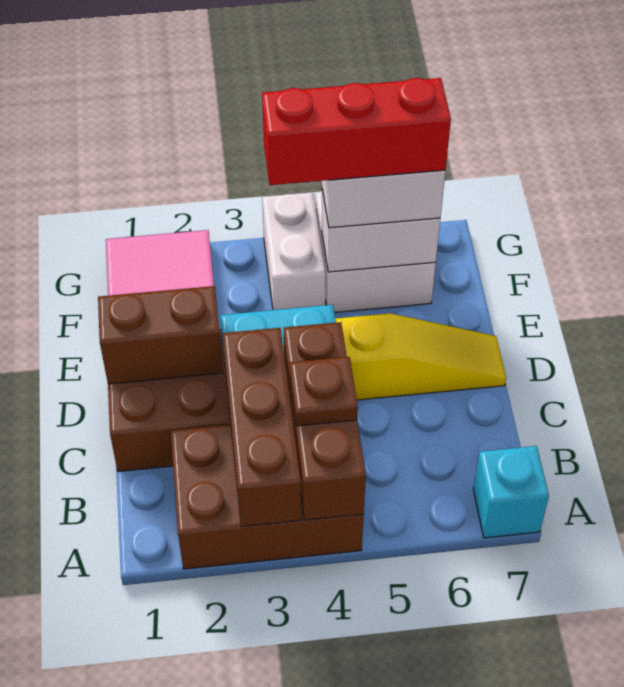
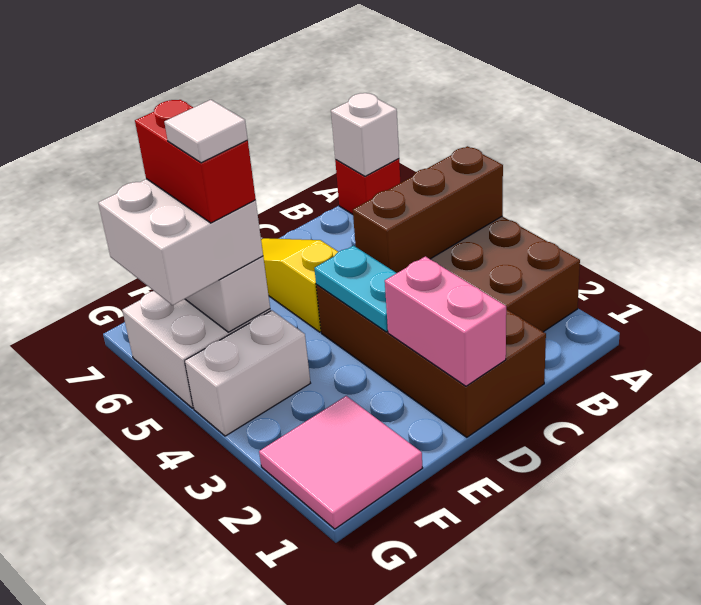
brown 1x3 brick [223,328,301,527] -> none
cyan 1x1 brick [473,446,549,538] -> red 1x1 brick [335,159,400,214]
none -> white 1x1 brick [331,93,399,176]
brown 1x1 plate [290,357,358,426] -> none
brown 1x2 brick [98,286,223,384] -> pink 1x2 brick [385,256,506,386]
red 1x3 brick [262,78,451,185] -> red 1x2 brick [135,100,256,223]
none -> white 1x1 tile [164,100,248,163]

